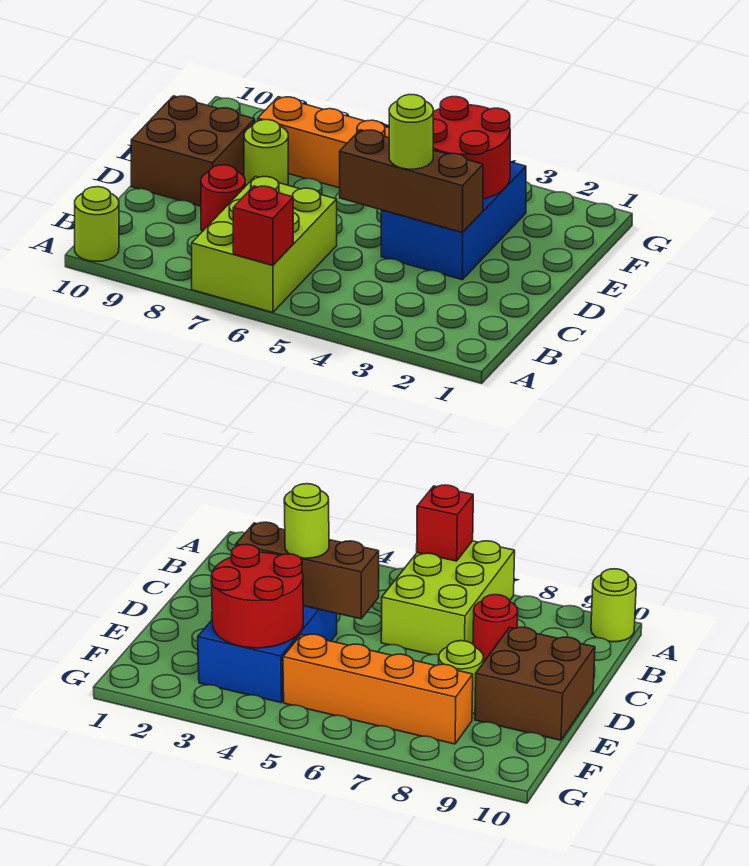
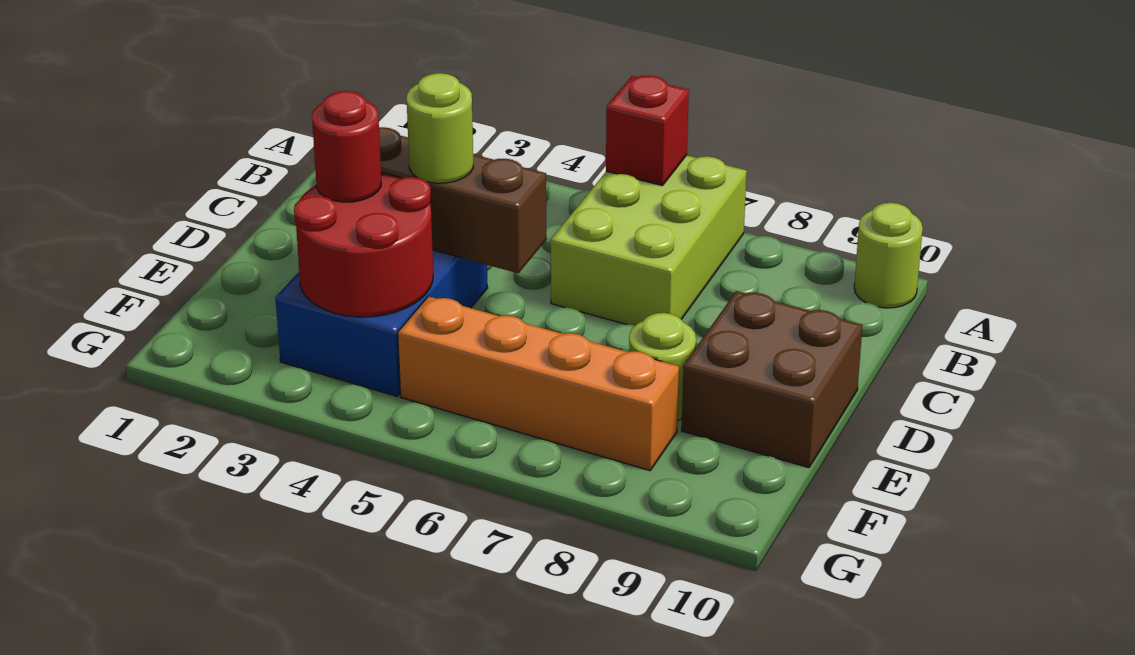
red 1x1 round brick [201,165,245,232] -> red 1x1 round brick moved to [312,91,381,202]

